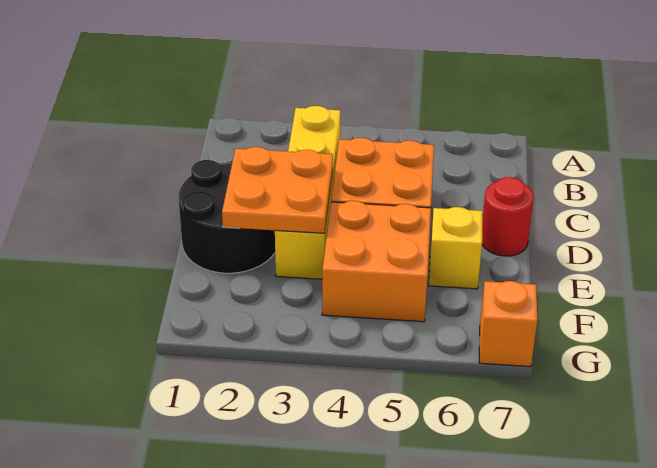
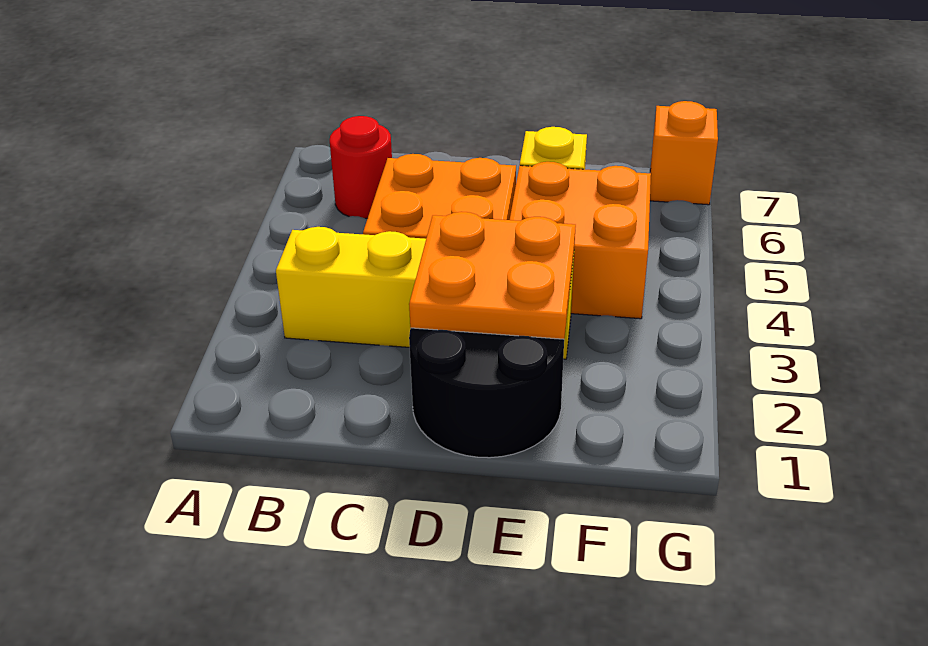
red 1x1 round brick [482,177,534,256] -> red 1x1 round brick moved to [330,116,392,218]

